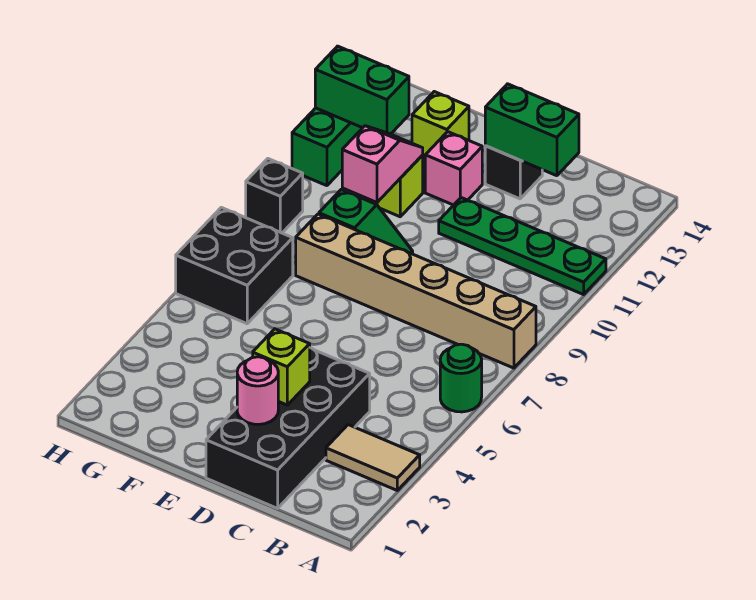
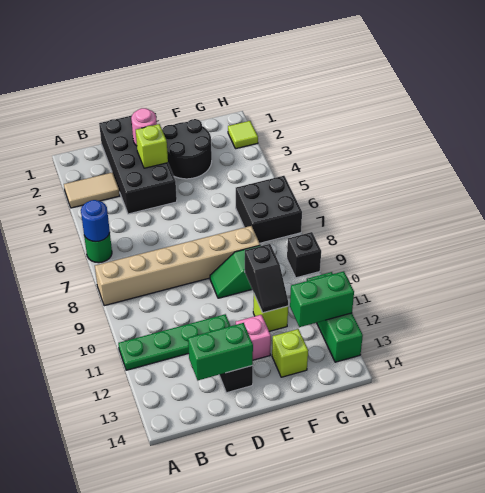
none -> blue 1x1 round brick [81,200,110,242]
none -> black 2x2 round brick [162,119,212,179]
pink 1x2 slope [342,126,423,202] -> black 1x2 slope [245,244,288,313]
none -> lime 1x1 tile [228,121,258,149]

